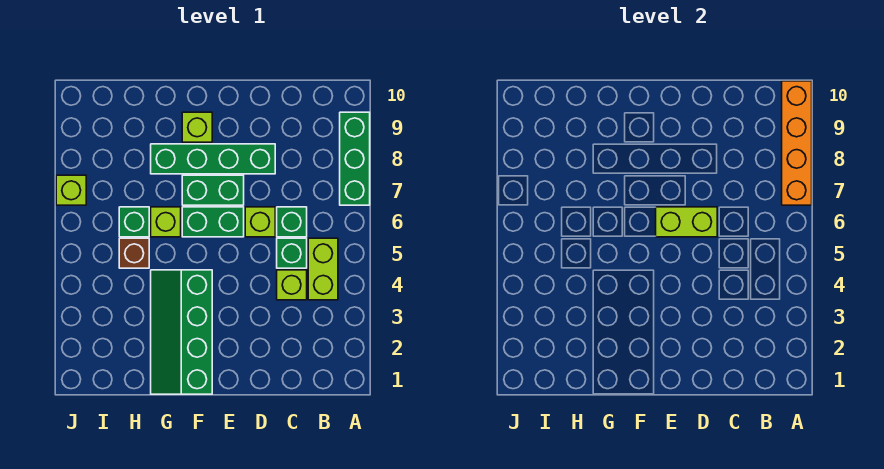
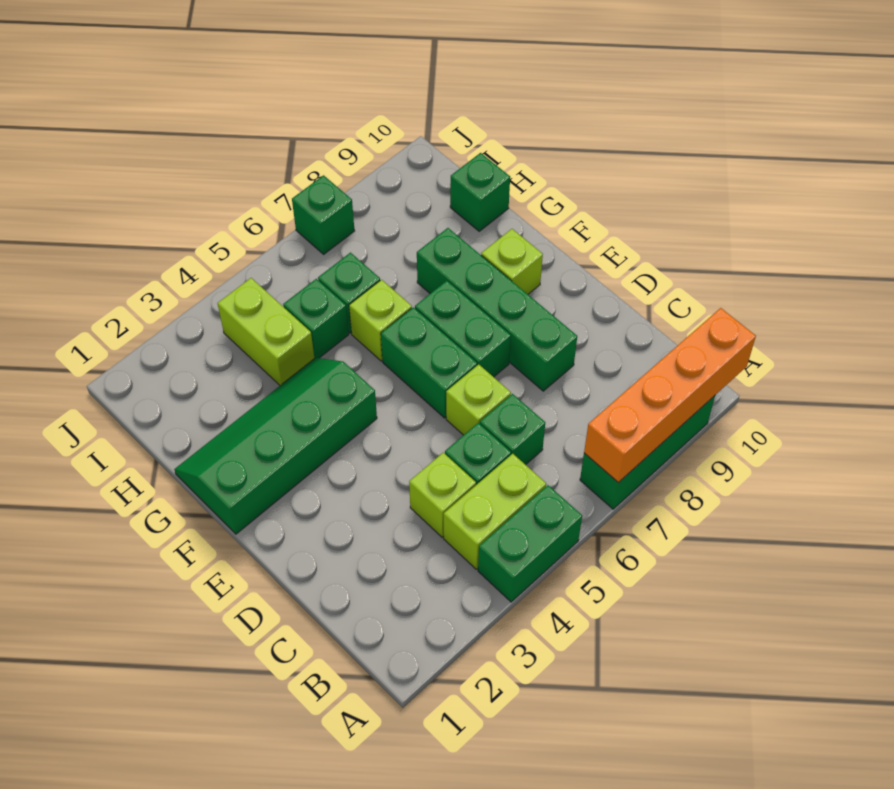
none -> green 1x2 brick [478,485,582,602]
lime 1x2 brick [656,207,717,237] -> lime 1x2 brick moved to [218,278,314,385]
brown 1x1 brick [119,238,149,268] -> green 1x1 brick [283,279,349,358]
none -> green 1x1 brick [450,153,510,231]
lime 1x1 brick [56,175,86,205] -> green 1x1 brick [292,175,355,254]

